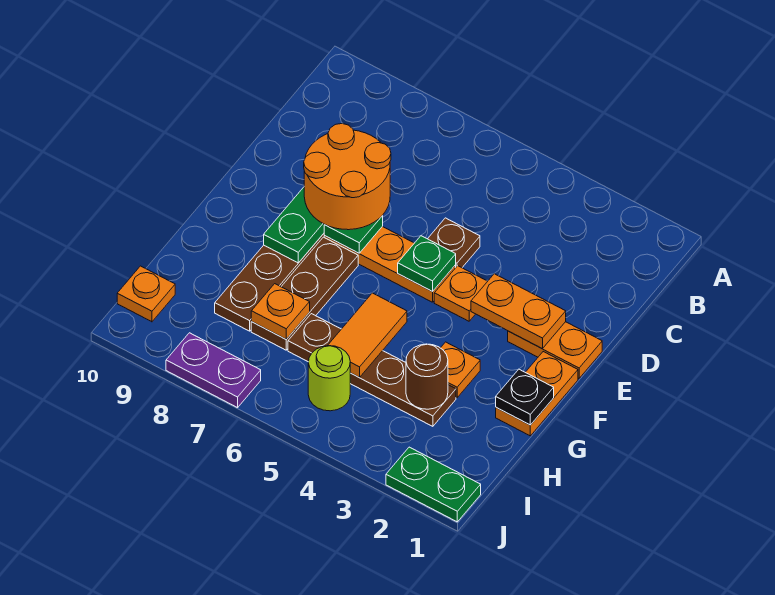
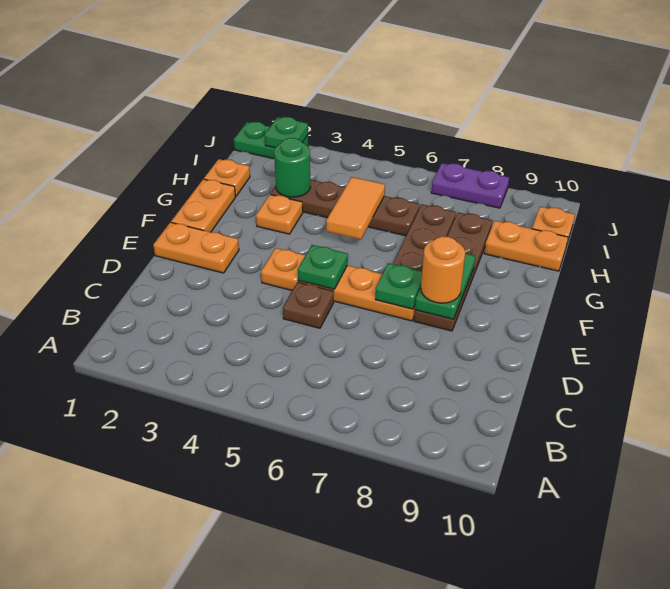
orange 2x2 round brick [304,124,391,230] -> orange 1x1 round brick [421,236,465,303]
orange 1x2 plate [471,274,566,349] -> orange 1x2 plate moved to [484,221,568,271]
black 1x1 plate [496,369,554,425] -> none
brown 1x1 round brick [406,344,448,409] -> green 1x1 round brick [274,138,310,197]
orange 1x1 plate [251,284,310,339] -> orange 1x1 plate moved to [204,159,250,196]
lime 1x1 round brick [308,346,350,411] -> none
none -> green 1x1 plate [265,117,308,148]

